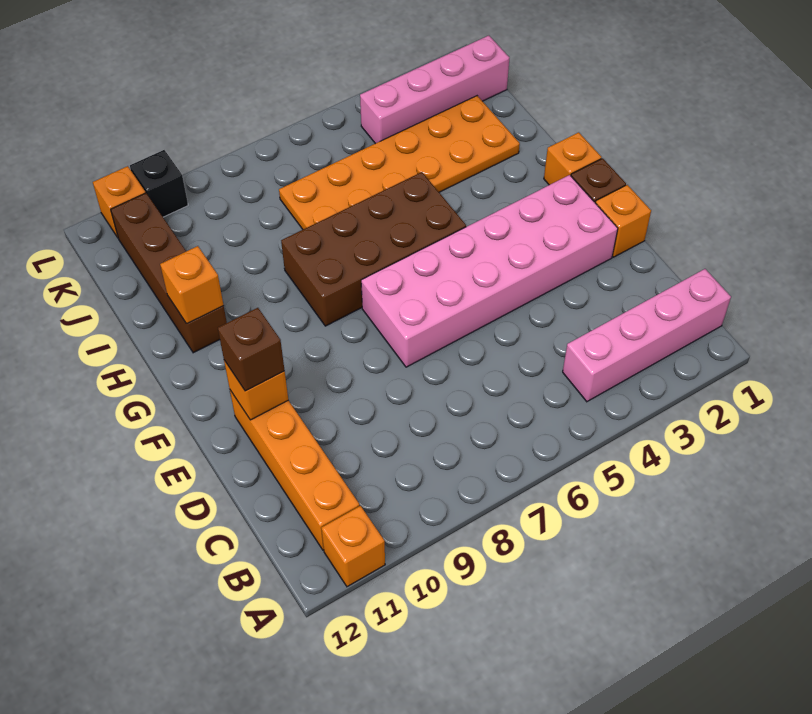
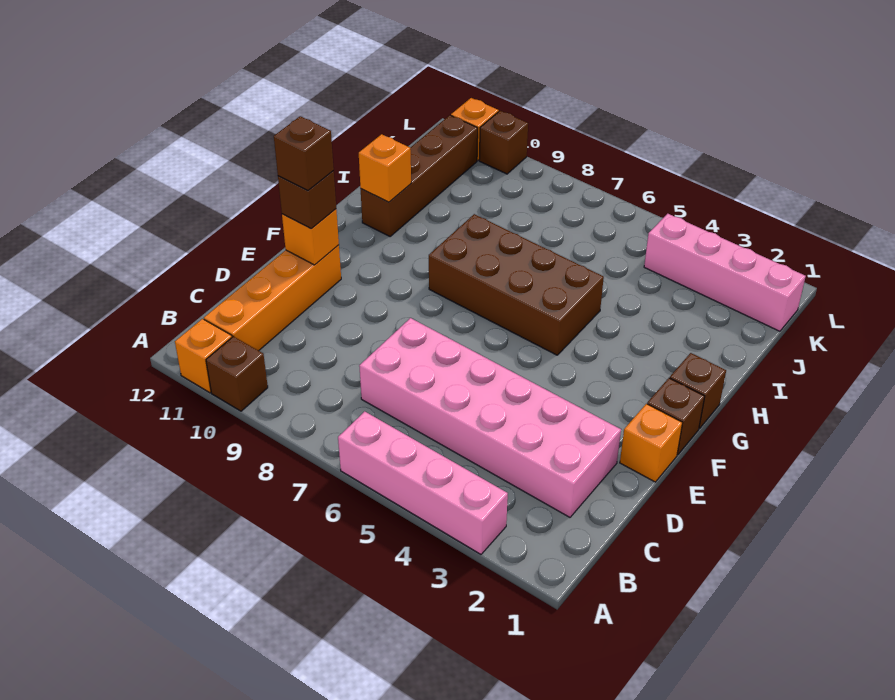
none -> brown 1x1 brick [206,336,268,411]
pink 1x4 brick [563,269,731,402] -> pink 1x4 brick moved to [338,411,508,554]
pink 2x6 brick [361,175,618,367] -> pink 2x6 brick moved to [359,318,621,517]
none -> brown 1x1 brick [274,116,334,191]
orange 1x1 brick [544,132,601,185] -> brown 1x1 brick [670,353,726,429]
orange 2x6 plate [279,96,520,229] -> none
black 1x1 brick [130,150,188,217] -> brown 1x1 brick [479,111,528,174]

